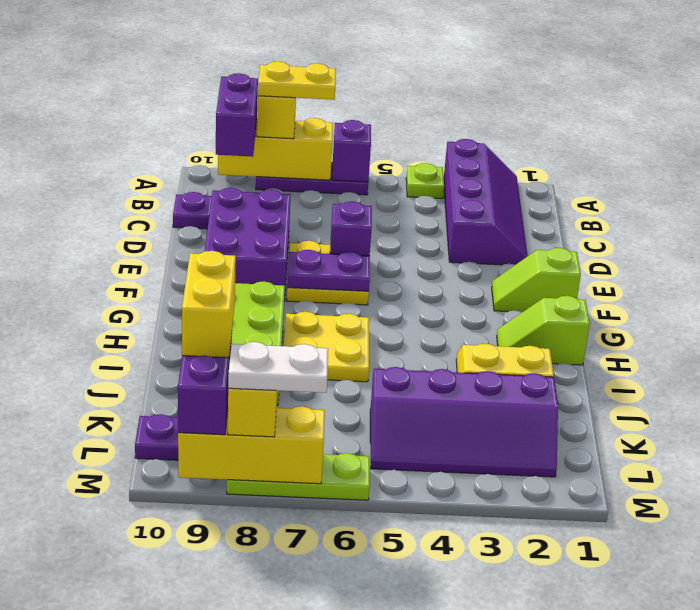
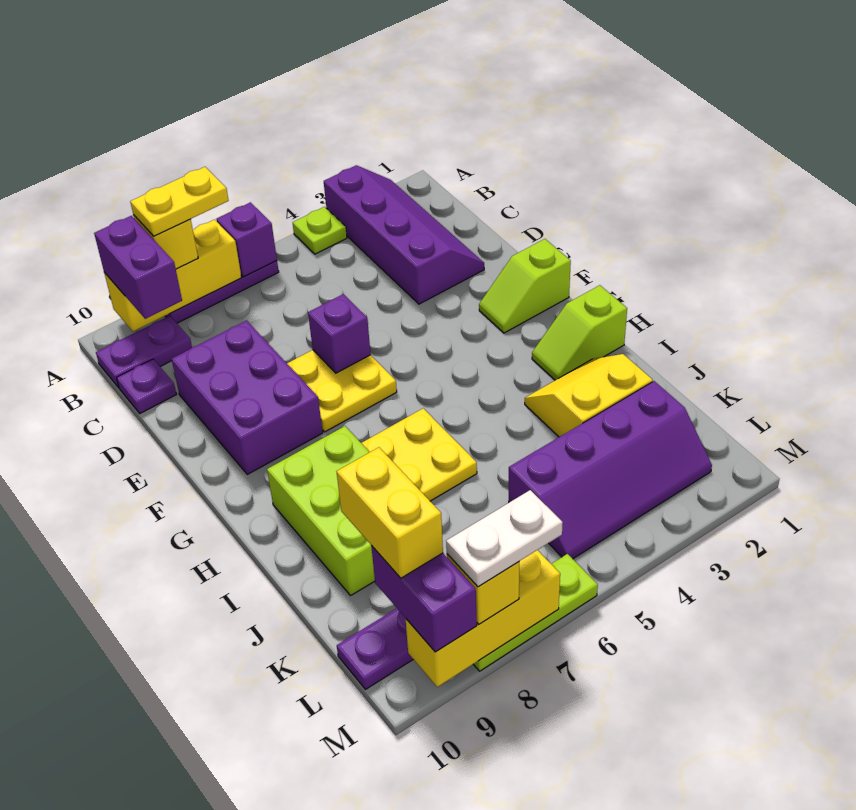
purple 1x2 plate [287,250,370,292] -> purple 1x2 plate moved to [96,316,192,388]

